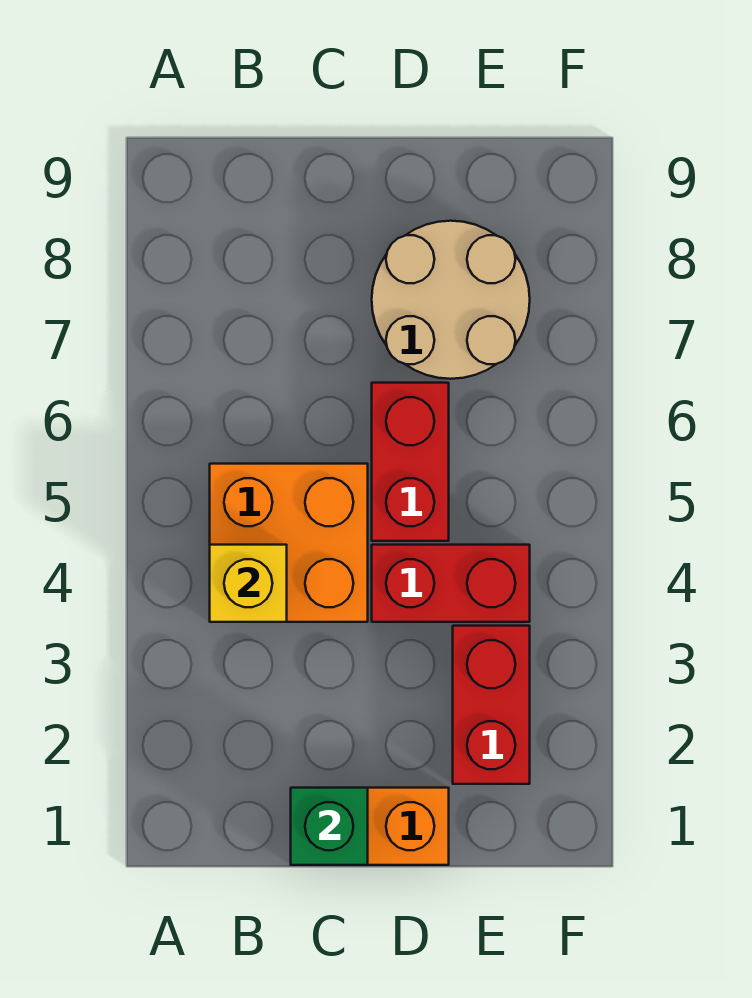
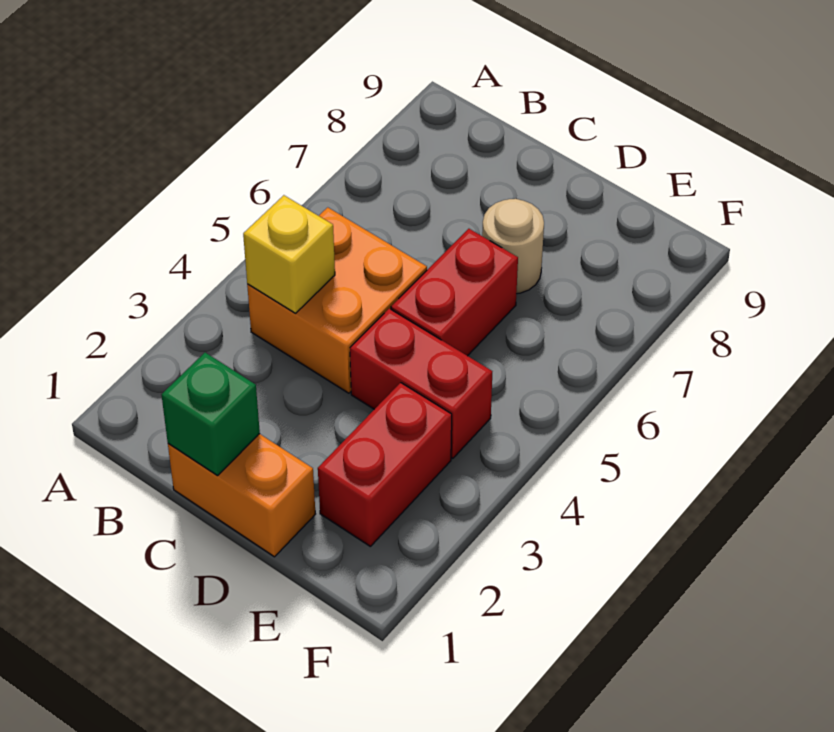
tan 2x2 round brick [372,221,530,379] -> tan 1x1 round brick [482,199,544,294]

